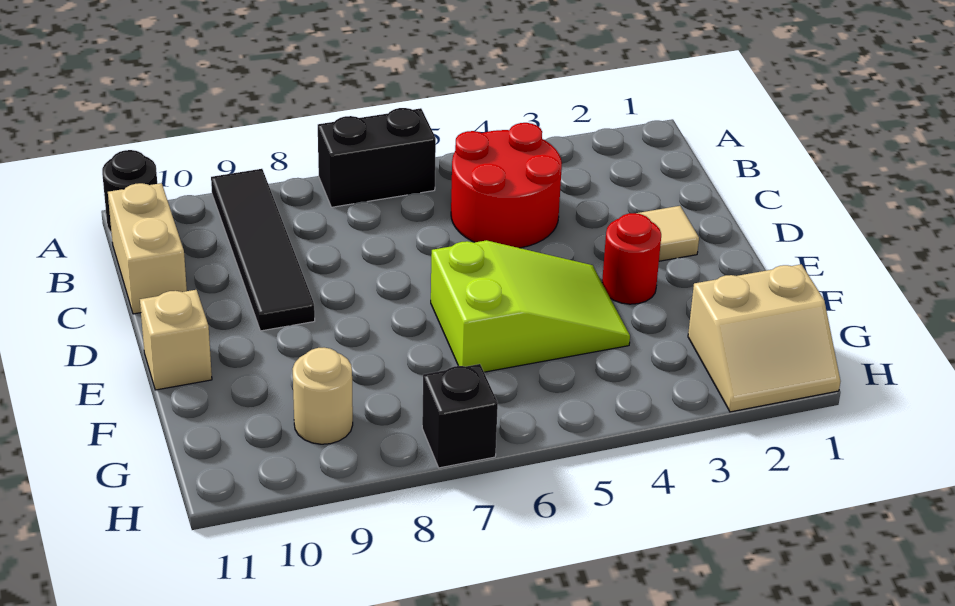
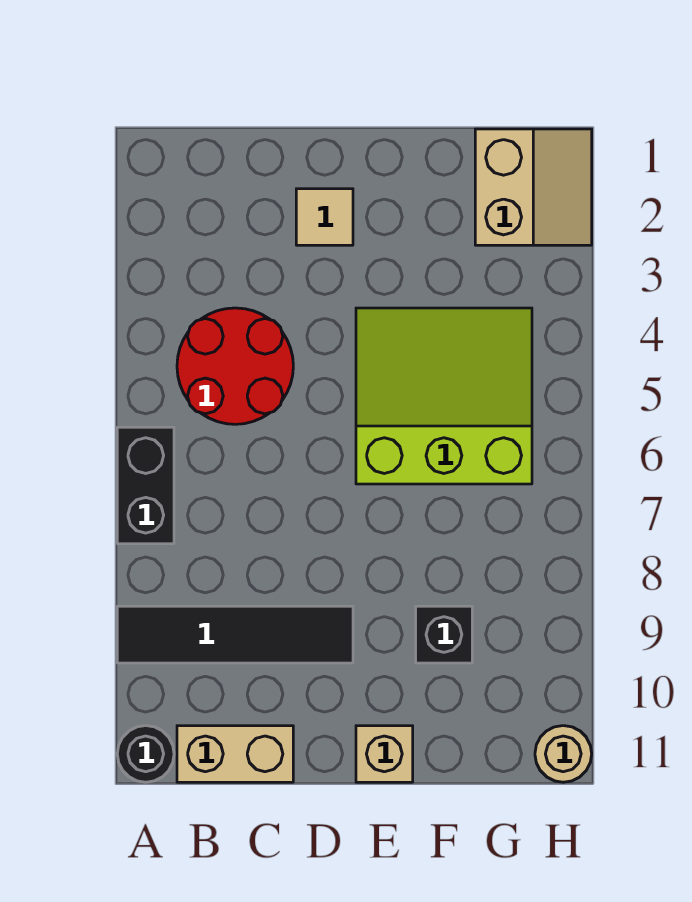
red 1x1 round brick [602,213,661,304] -> none
lime 2x3 slope [431,240,630,372] -> lime 3x3 slope [356,308,532,484]
tan 1x1 round brick [293,348,353,444] -> tan 1x1 round brick moved to [535,726,592,782]
black 1x1 brick [422,364,498,468] -> black 1x1 brick moved to [416,606,472,663]

